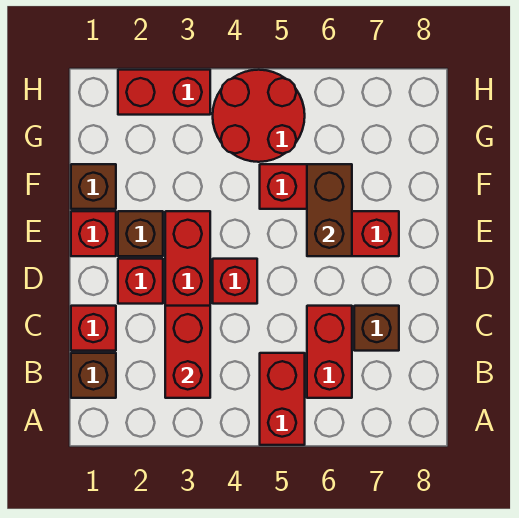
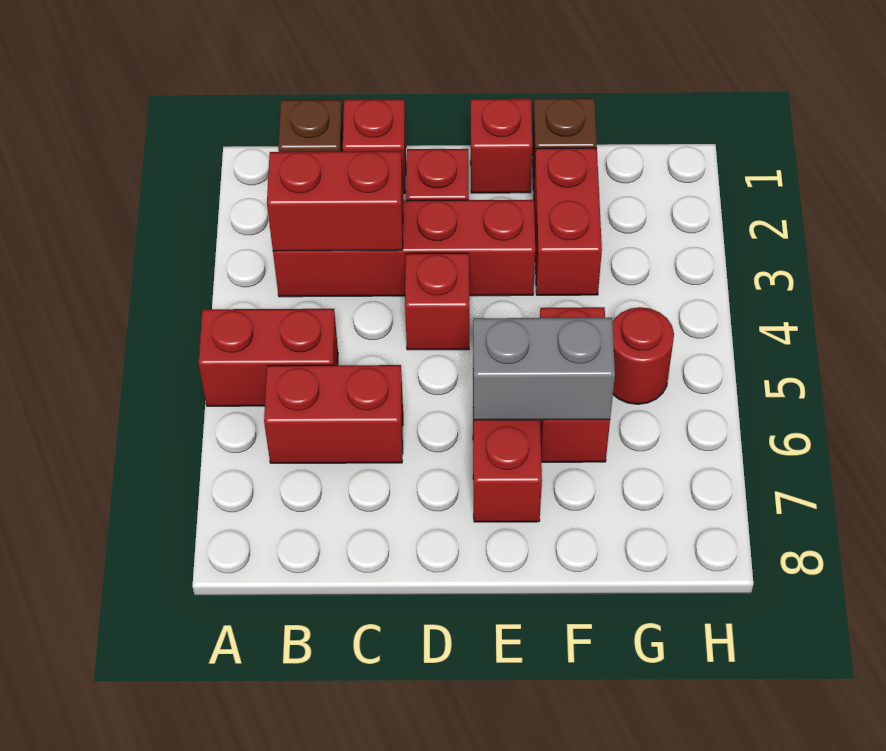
brown 1x1 brick [354,306,399,351] -> none
brown 1x1 brick [118,211,163,256] -> none
brown 1x2 brick [307,164,352,256] -> grey 1x2 brick [473,318,615,420]
red 2x2 round brick [213,70,305,162] -> red 1x1 round brick [612,307,674,404]
red 1x2 brick [118,70,210,115] -> red 1x2 brick moved to [534,148,602,295]

